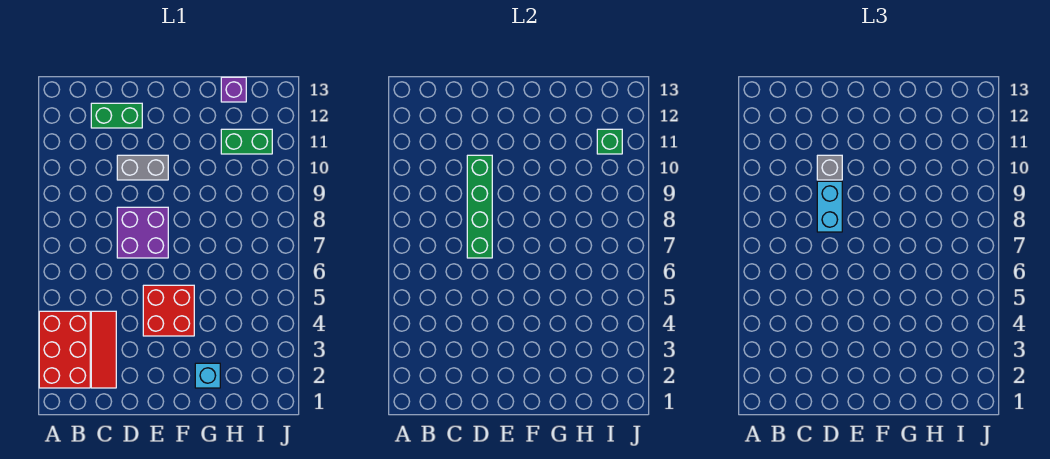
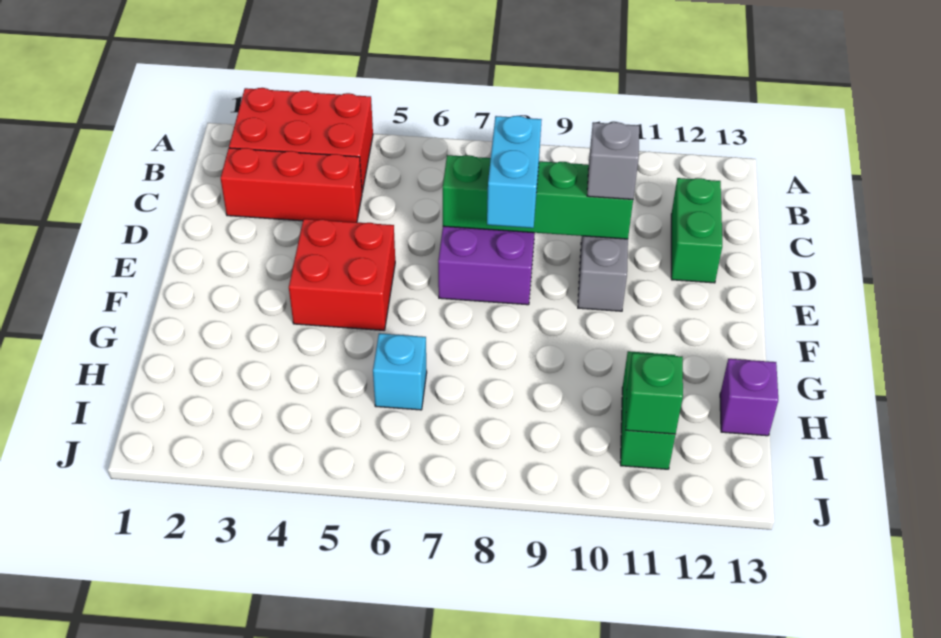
red 1x3 tile [91,311,116,388] -> red 1x3 brick [221,148,362,222]
cyan 1x2 brick [817,181,842,232] -> cyan 1x2 brick turned to [487,116,542,228]
cyan 1x1 brick [195,363,220,388] -> cyan 1x1 brick moved to [373,333,427,410]

